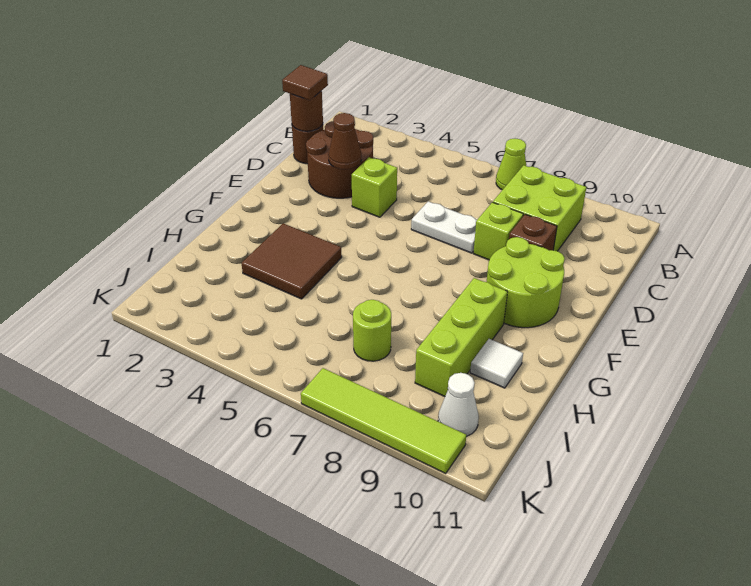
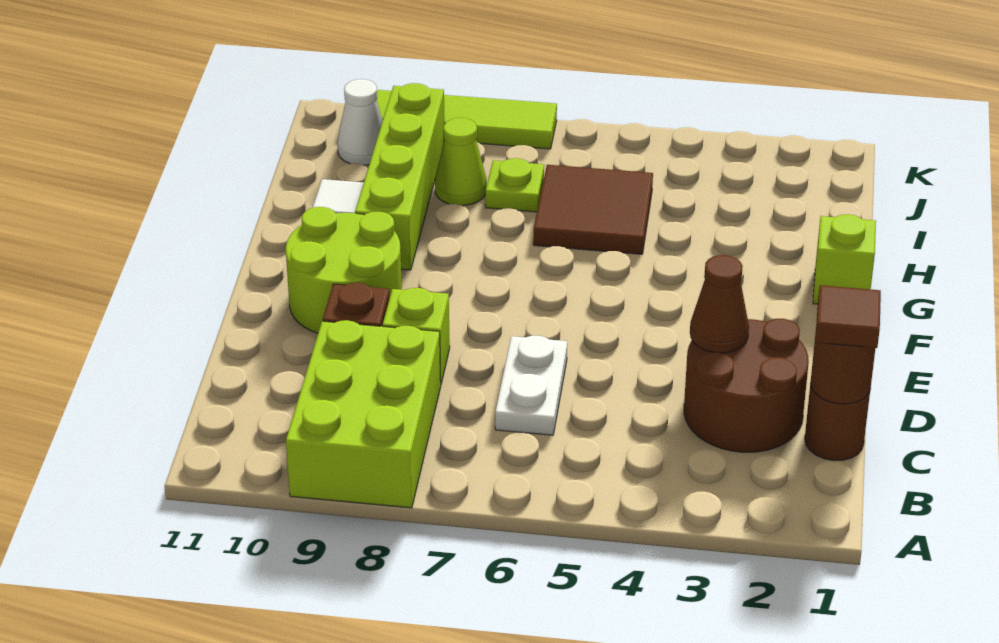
lime 1x1 cone [496,139,526,190] -> lime 1x1 cone moved to [435,118,487,206]
lime 2x2 brick [493,165,586,251] -> lime 2x3 brick [286,320,441,508]
lime 1x1 brick [352,157,397,217] -> lime 1x1 brick moved to [813,214,876,304]
white 1x2 plate [411,201,477,253] -> white 1x2 plate turned to [495,336,567,435]
brown 2x2 tile [242,223,342,299] -> brown 2x2 tile moved to [533,165,653,254]
lime 1x3 brick [415,278,507,396] -> lime 1x4 brick [355,83,445,270]
lime 1x1 round brick [353,300,391,361] -> lime 1x1 plate [486,158,544,212]

